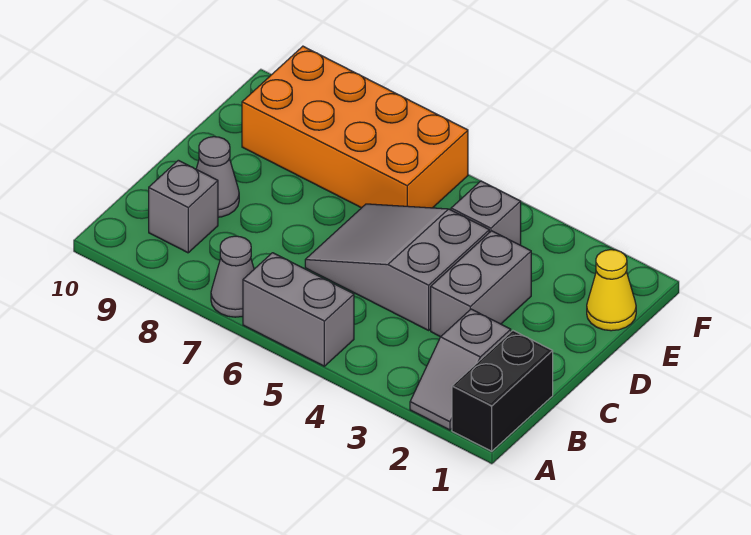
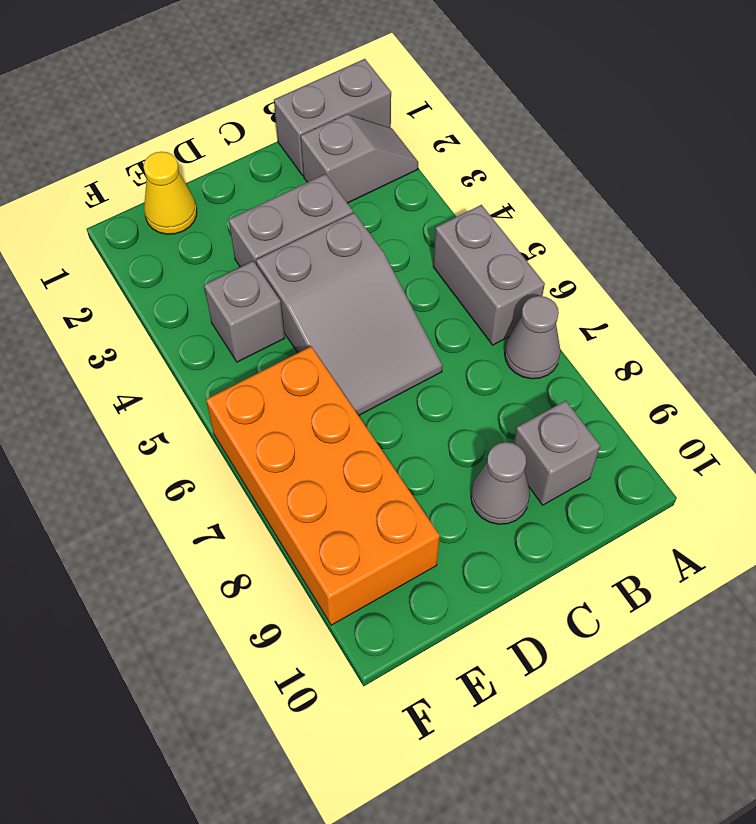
black 1x2 brick [452,331,553,451] -> grey 1x2 brick [274,59,391,175]

